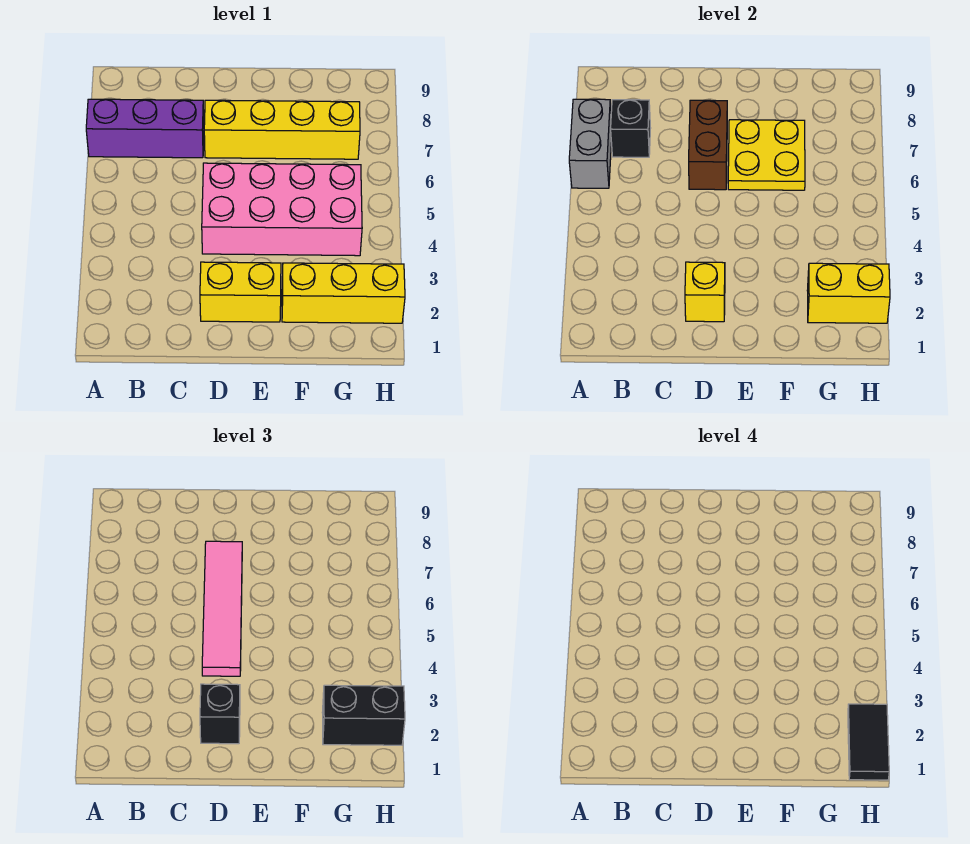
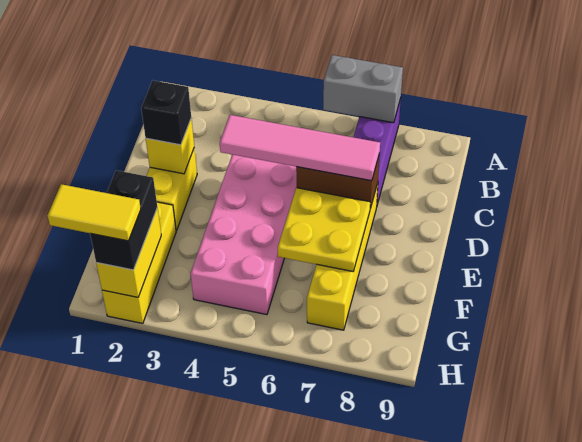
black 1x1 brick [611,100,651,157] -> none
black 1x2 tile [848,704,889,780] -> yellow 1x2 tile [47,184,141,241]

